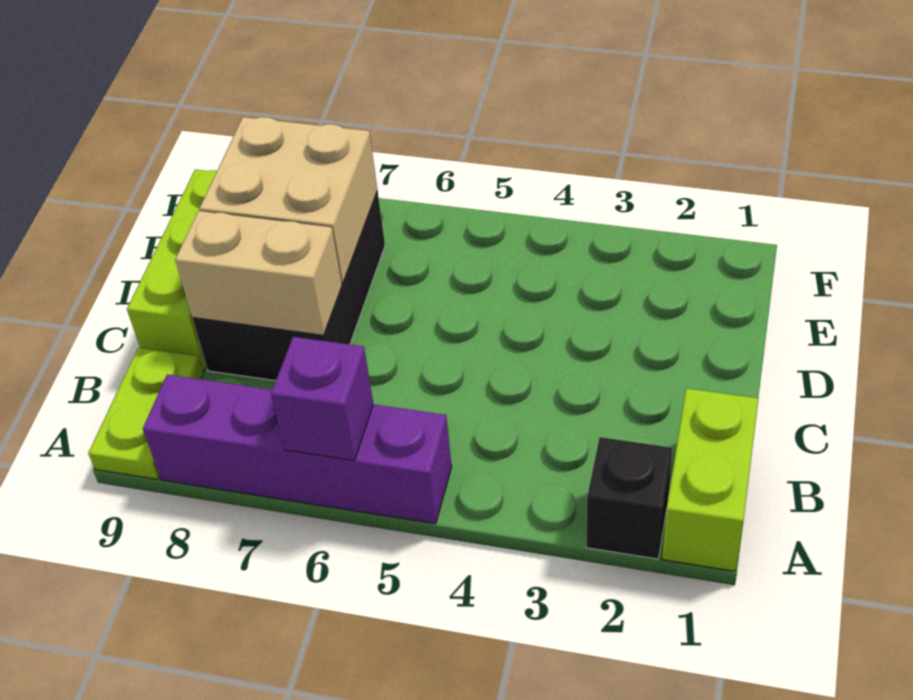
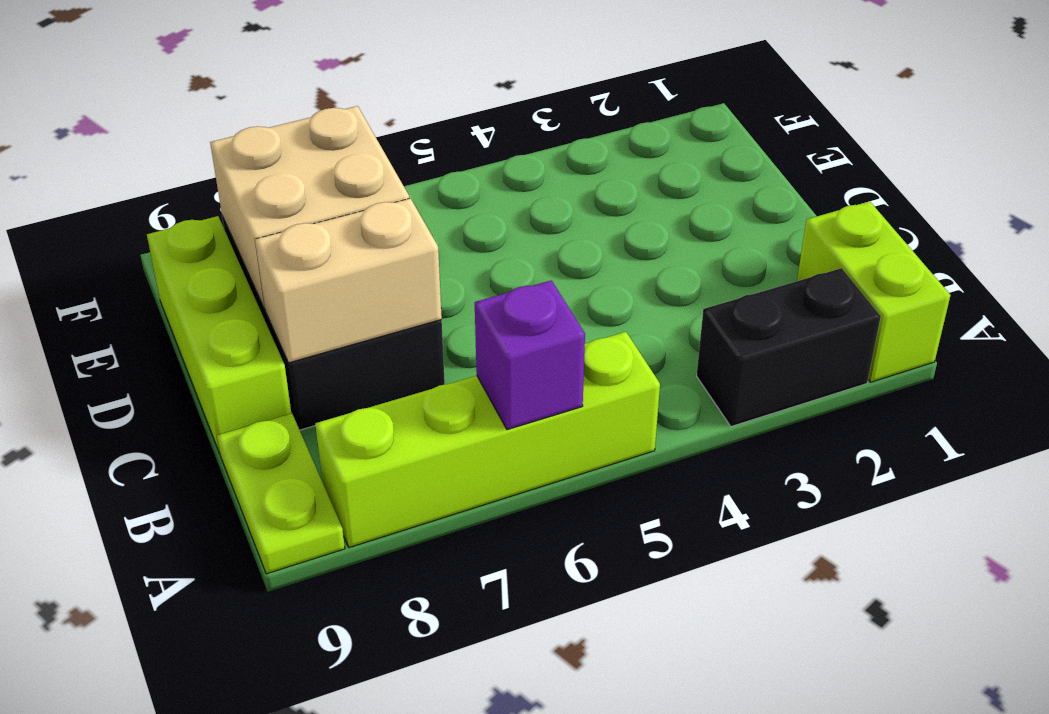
black 1x1 brick [586,437,673,559] -> black 1x2 brick [697,268,881,427]
purple 1x4 brick [143,374,452,524] -> lime 1x4 brick [315,332,660,548]

